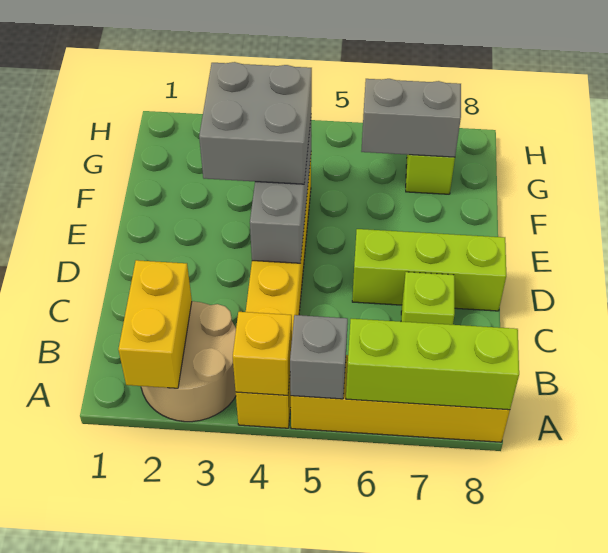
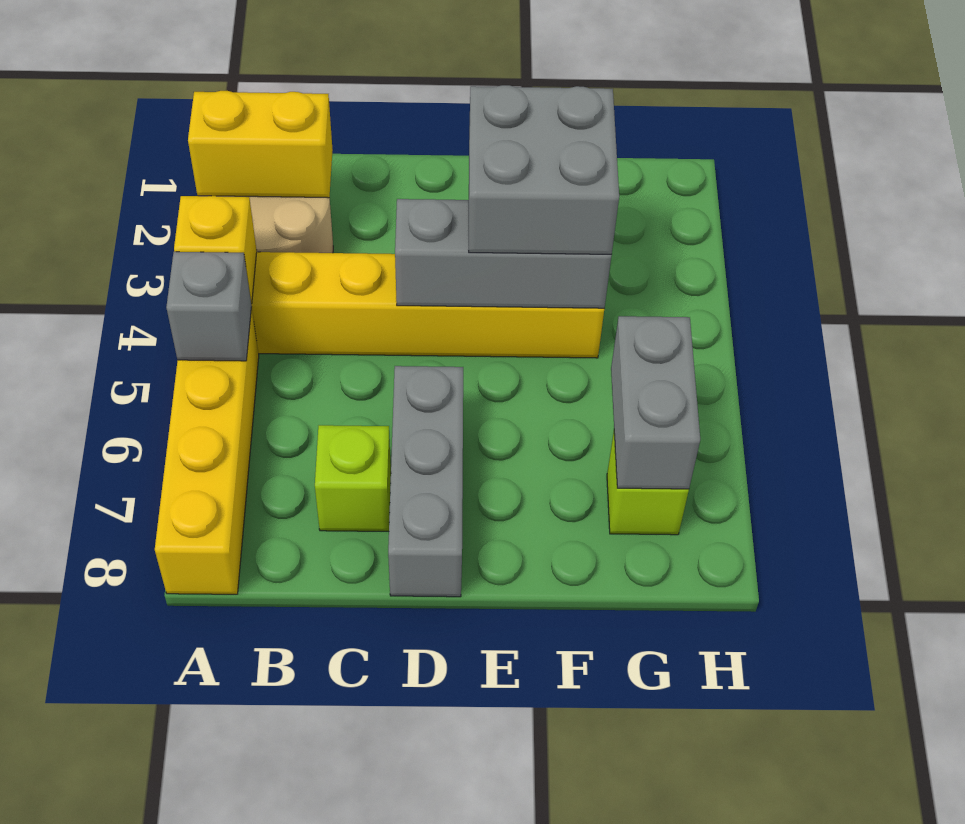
lime 1x3 brick [346,319,519,410] -> none
lime 1x3 brick [352,229,506,311] -> grey 1x3 brick [388,366,463,597]

